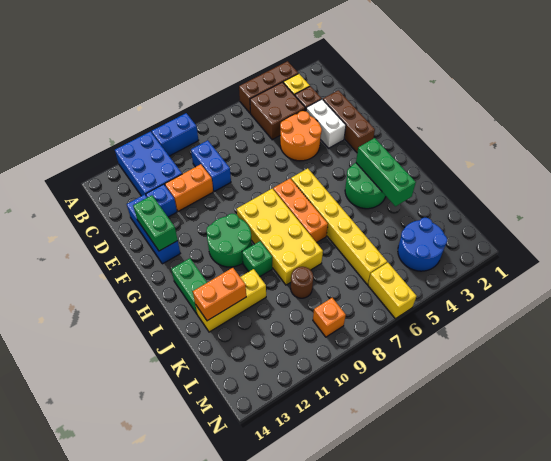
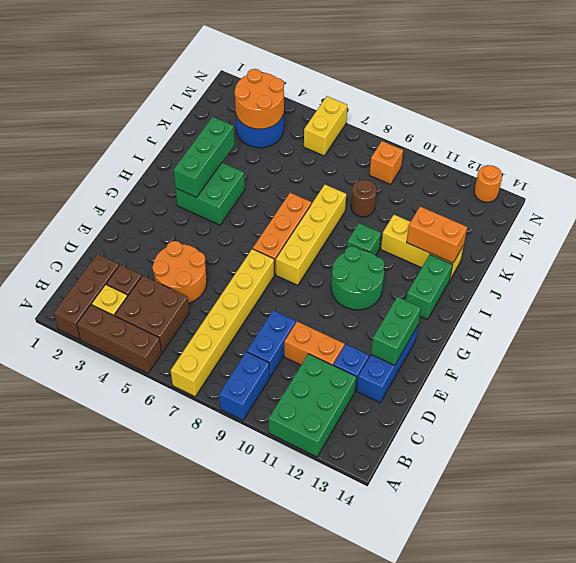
blue 1x2 brick [152,113,199,156] -> blue 1x2 brick turned to [219,352,270,420]
blue 2x3 brick [115,132,182,196] -> green 2x3 brick [269,354,356,457]
brown 1x3 brick [323,90,375,152] -> brown 1x3 brick moved to [54,254,119,339]
white 1x2 brick [306,99,346,148] -> none
yellow 1x6 brick [291,168,387,284] -> yellow 1x6 brick moved to [171,249,274,397]
yellow 2x4 brick [237,189,323,285] -> yellow 1x4 brick [276,185,346,285]
green 2x2 round brick [345,163,386,209] -> green 2x2 brick [176,163,245,225]
none -> orange 2x2 round brick [235,69,284,129]
none -> orange 1x1 round brick [474,165,502,202]

